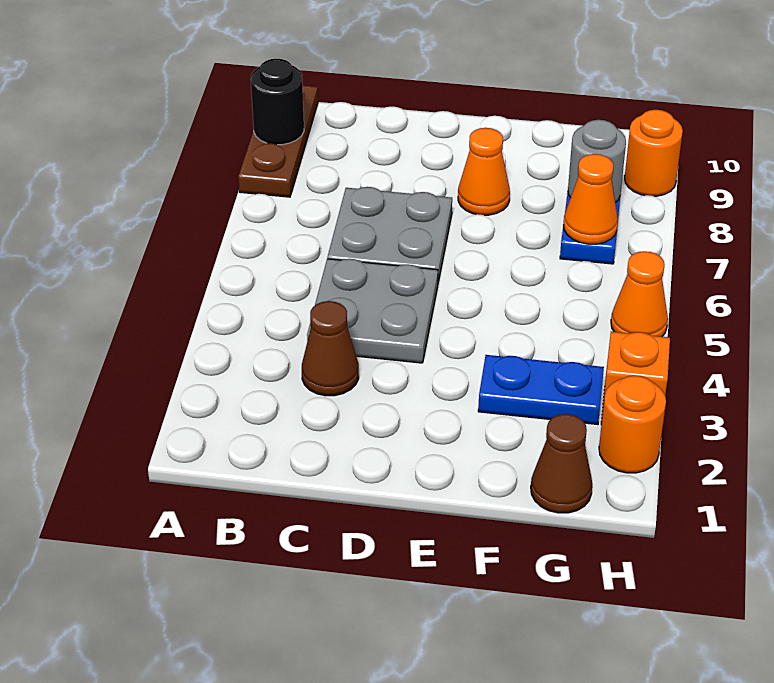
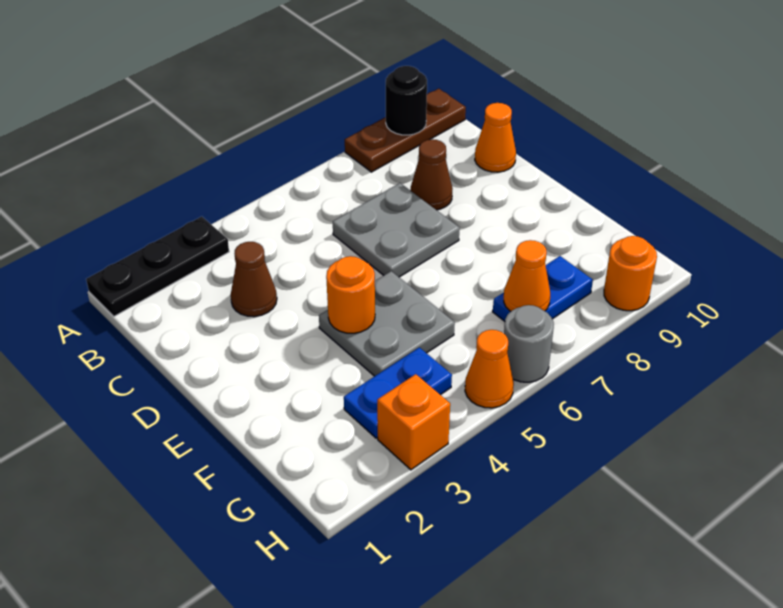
none -> black 1x3 plate [86,217,229,316]
grey 2x2 plate [307,259,438,363] -> grey 2x2 plate moved to [319,271,455,376]
orange 1x1 cone [458,128,510,215] -> orange 1x1 cone moved to [475,103,516,172]
blue 1x2 plate [478,355,604,424] -> blue 1x2 plate turned to [344,347,452,438]
brown 1x1 cone [531,414,592,513] -> brown 1x1 cone moved to [410,139,453,210]
grey 1x1 round brick [568,120,626,203] -> grey 1x1 round brick moved to [504,305,554,382]
orange 1x1 round brick [599,375,666,473] -> orange 1x1 round brick moved to [326,256,375,333]

